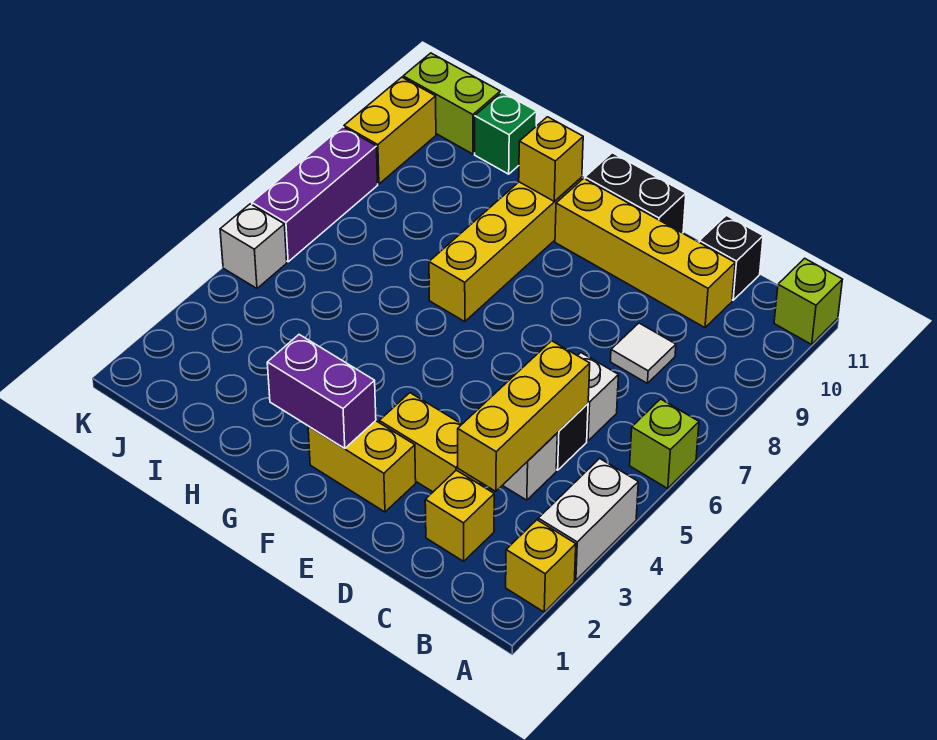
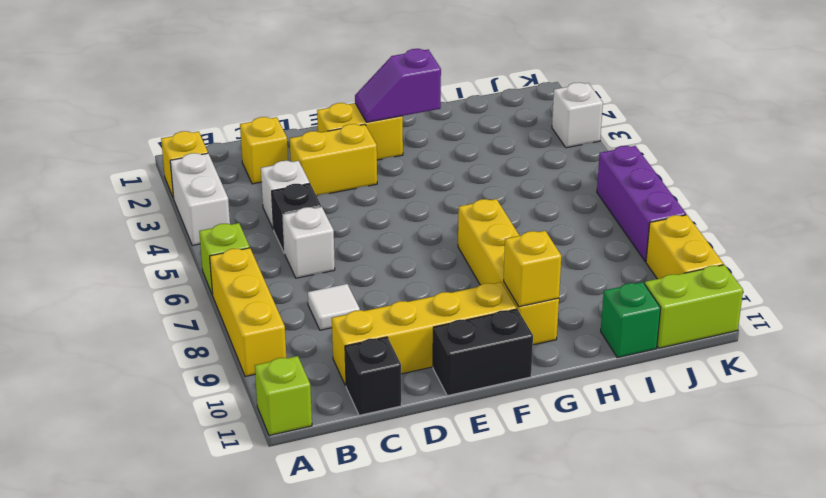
yellow 1x3 brick [458,341,590,491] -> yellow 1x3 brick moved to [210,248,286,376]
purple 1x2 brick [267,335,376,448] -> purple 1x2 slope [355,49,441,122]
white 1x1 brick [220,204,287,288] -> white 1x1 brick moved to [552,83,603,148]

